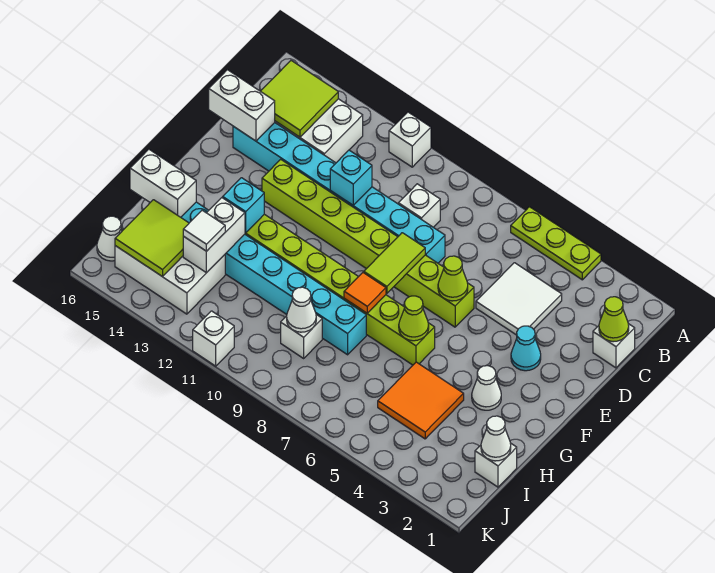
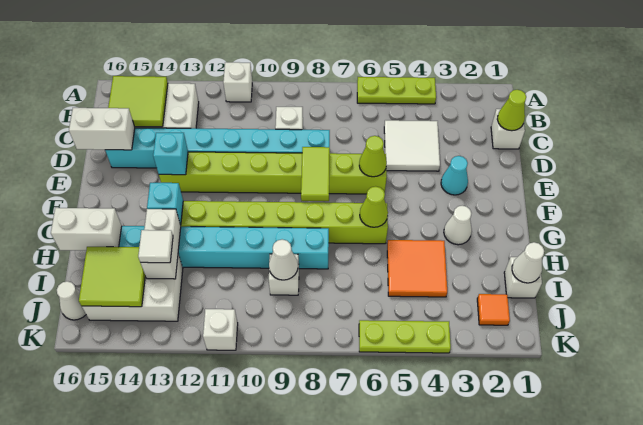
cyan 1x1 brick [330,150,372,205] -> cyan 1x1 brick moved to [153,133,188,175]
orange 1x1 tile [344,273,386,313] -> orange 1x1 tile moved to [477,294,510,325]
none -> lime 1x3 plate [359,320,451,353]

